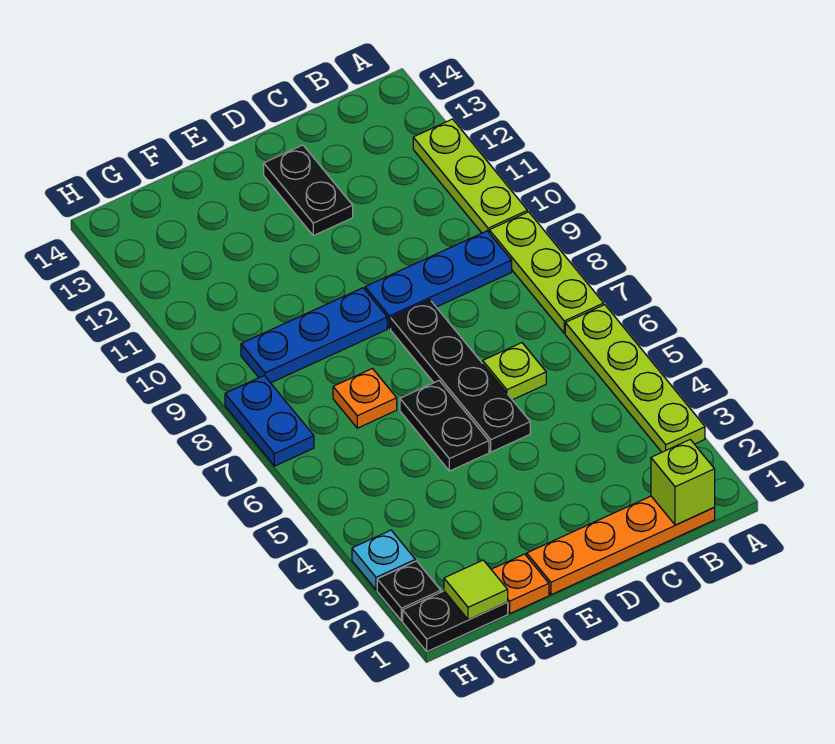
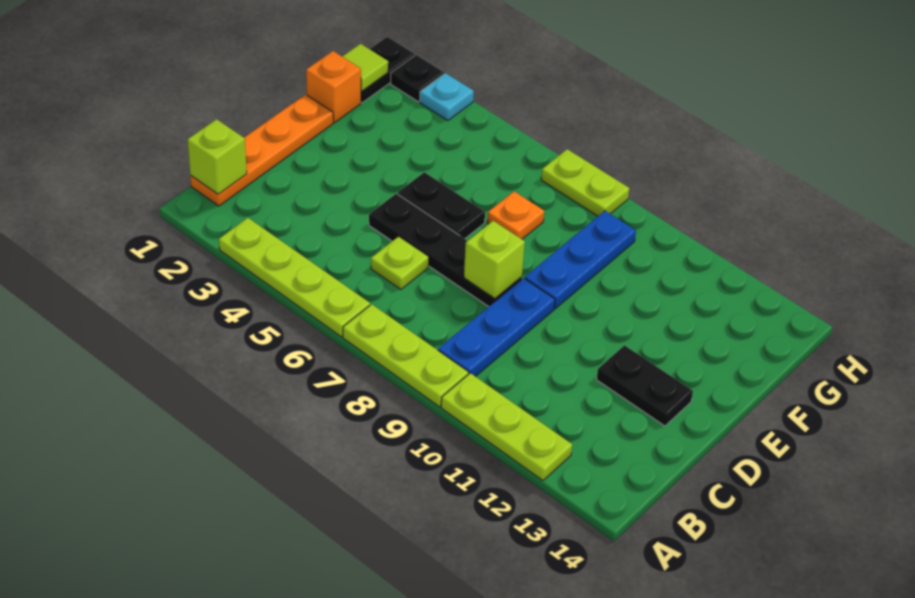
none -> lime 1x1 brick [464,221,525,298]
orange 1x1 plate [491,554,549,614] -> orange 1x1 brick [306,51,361,123]
blue 1x2 plate [225,376,314,466] -> lime 1x2 plate [541,149,629,216]

